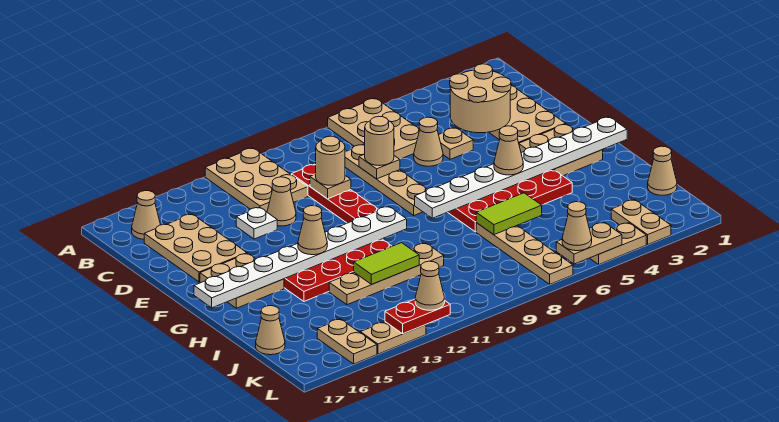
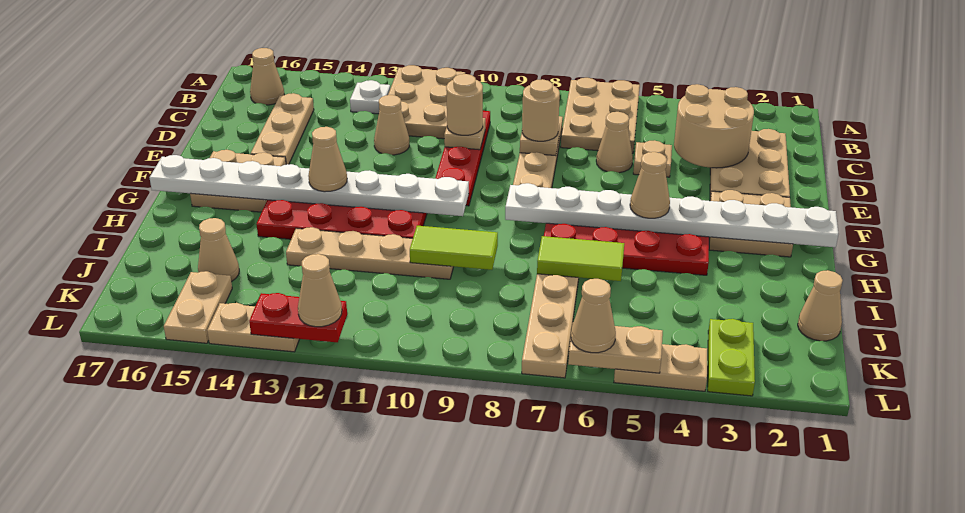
tan 2x3 plate [144,214,247,282] -> tan 1x3 plate [251,93,314,165]
white 1x1 plate [236,207,277,239] -> white 1x1 plate moved to [350,80,390,114]
lime 1x2 tile [354,243,419,285] -> lime 1x2 tile moved to [410,226,498,270]
tan 1x1 cone [256,306,285,355] -> tan 1x1 cone moved to [198,218,239,282]
tan 1x2 plate [611,200,671,244] -> lime 1x2 plate [708,319,755,396]

